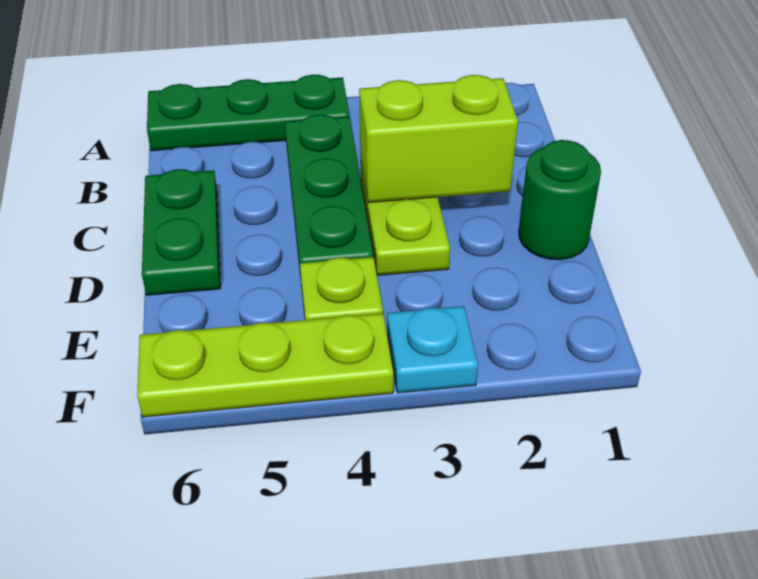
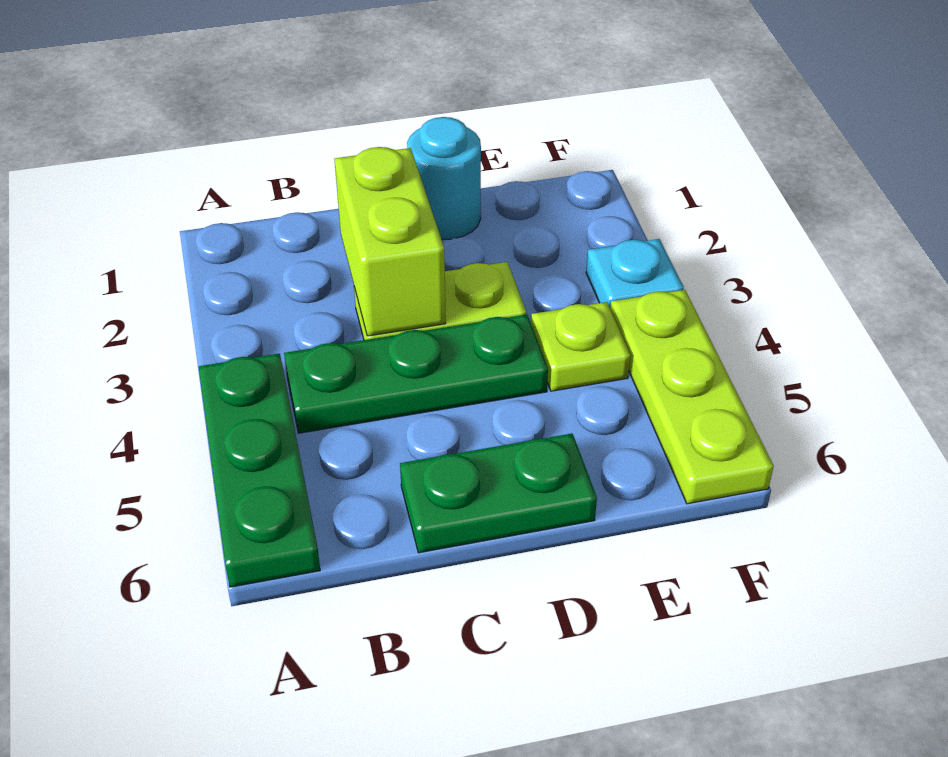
green 1x1 round brick [519,140,601,260] -> cyan 1x1 round brick [407,117,481,240]

